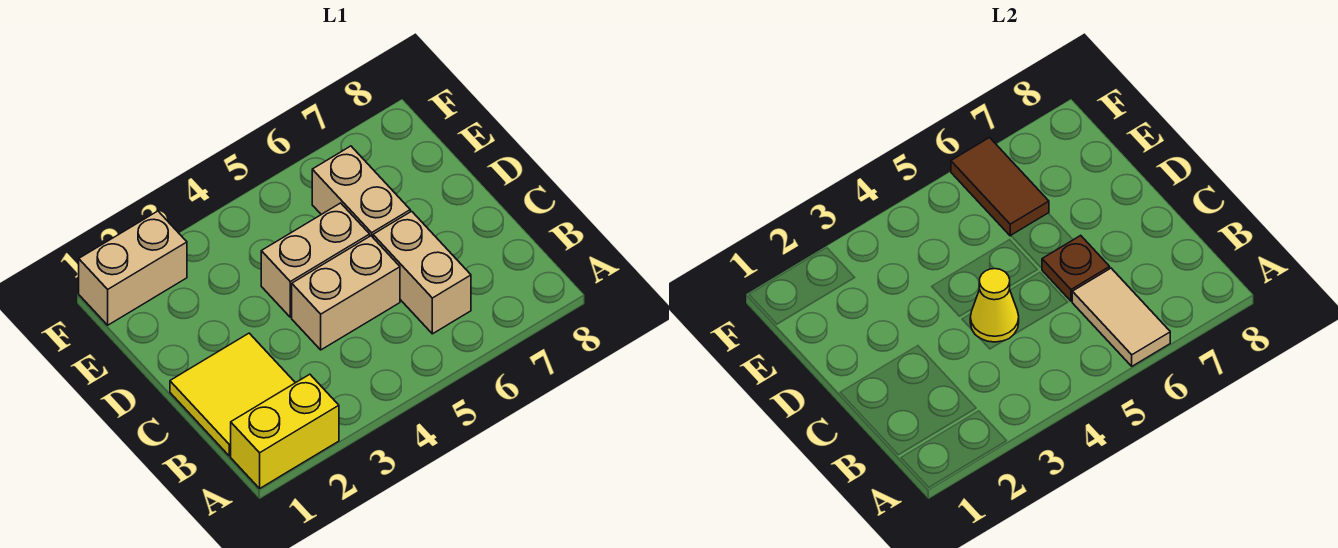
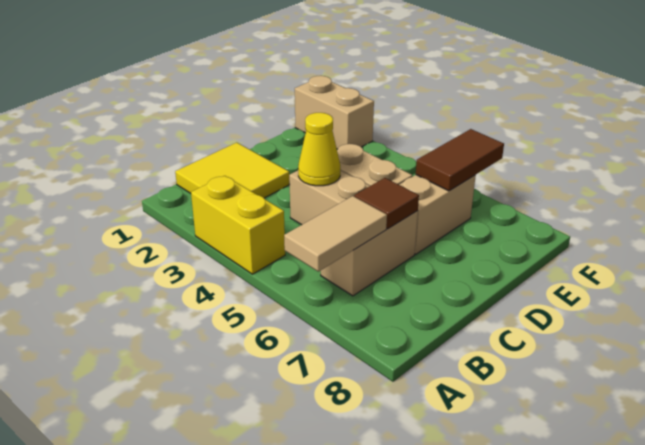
yellow 1x2 brick [231,374,339,488] -> yellow 1x2 brick moved to [191,176,285,274]
brown 1x1 plate [1042,235,1110,301] -> brown 1x1 tile [354,178,419,229]

